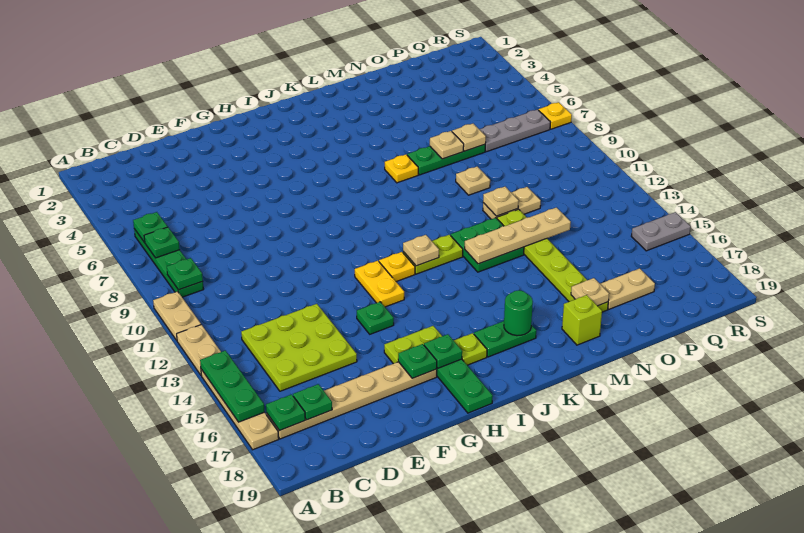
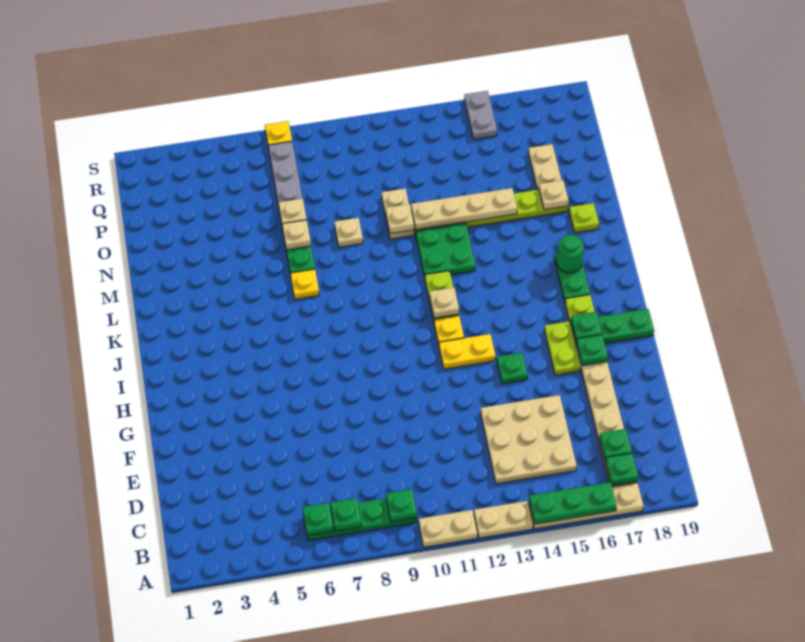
lime 3x3 plate [241,304,357,391] -> tan 3x3 plate [480,395,577,484]
tan 1x4 plate [465,208,571,264] -> tan 1x4 plate turned to [411,188,517,230]
lime 1x1 brick [562,295,602,345] -> lime 1x1 plate [569,203,599,233]

